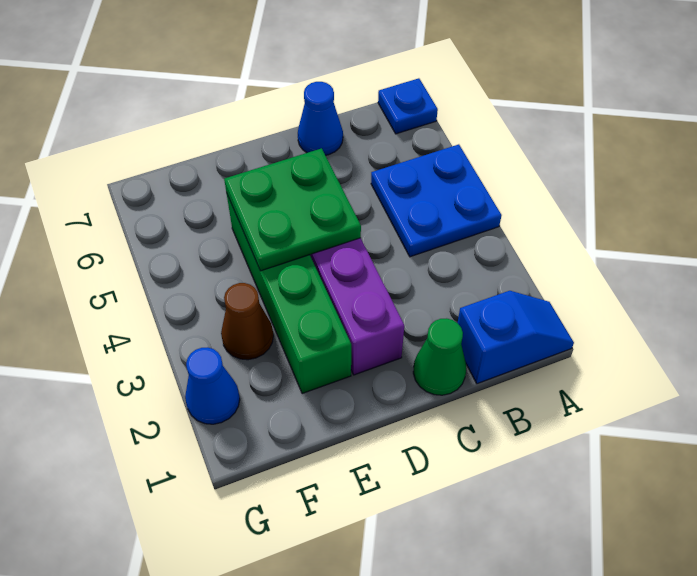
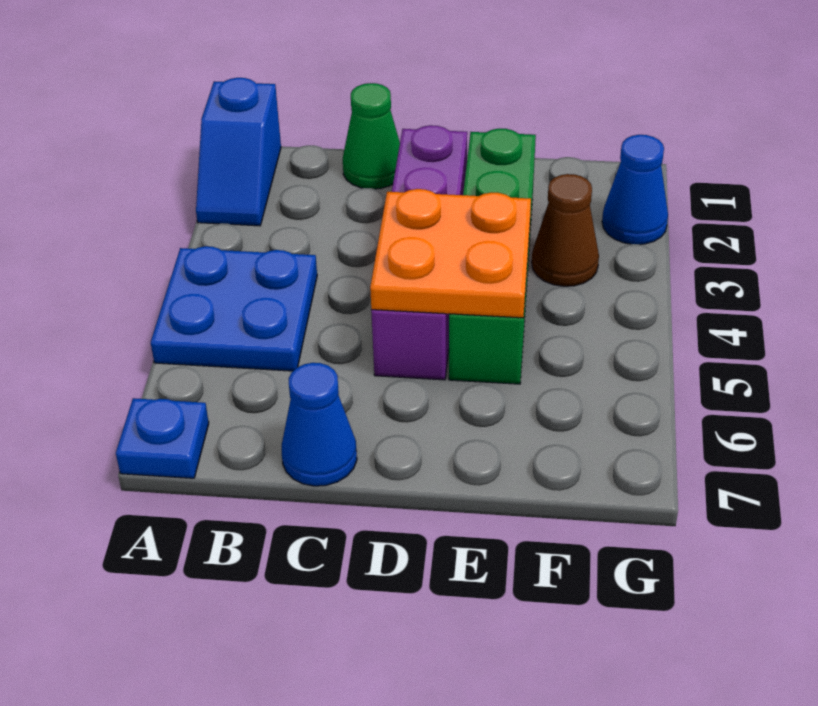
blue 1x2 slope [458,291,574,384] -> blue 1x2 slope turned to [196,78,281,226]
green 2x2 plate [224,148,361,271] -> orange 2x2 plate [370,189,531,318]

